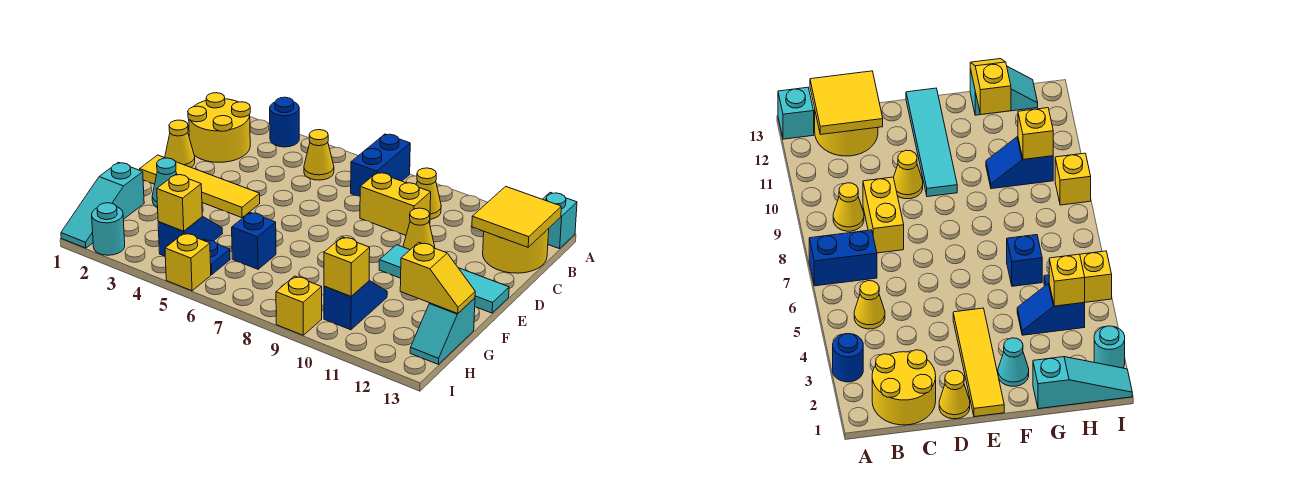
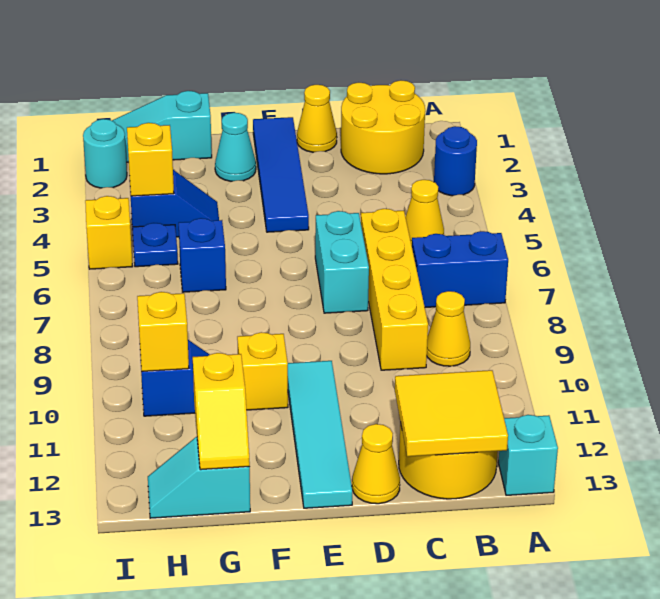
yellow 1x2 brick [360,172,431,235] -> yellow 1x4 brick [361,209,428,370]
none -> cyan 1x2 brick [315,211,369,313]
yellow 1x1 cone [403,208,435,250] -> yellow 1x1 cone moved to [352,424,400,504]
yellow 1x4 tile [140,155,260,218] -> blue 1x4 tile [253,117,309,232]
yellow 1x1 brick [276,276,322,335] -> yellow 1x1 brick moved to [237,332,288,410]

